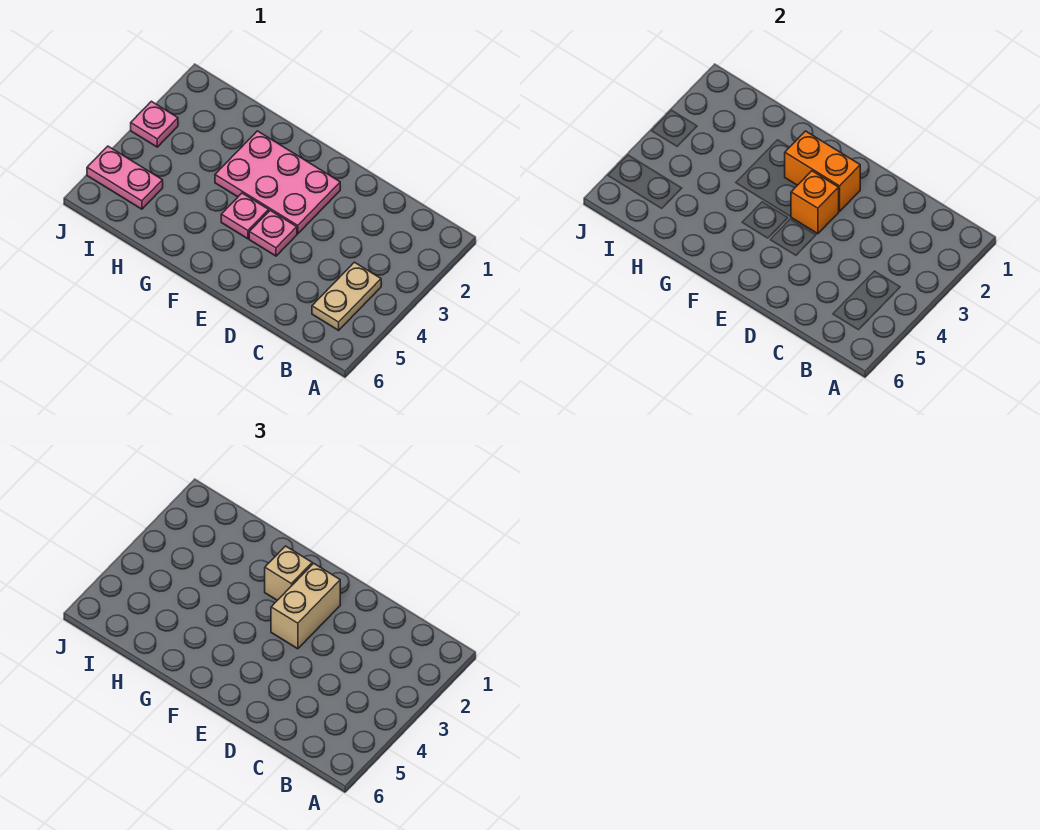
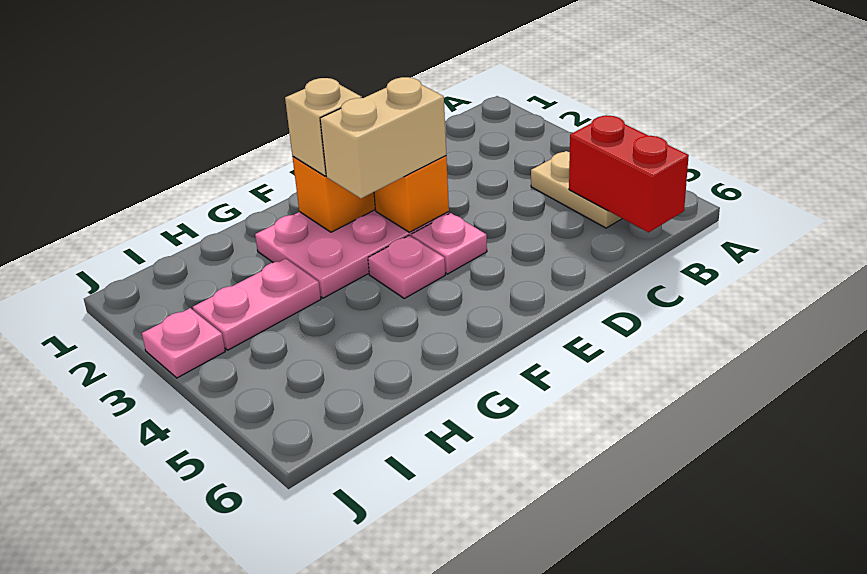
none -> red 1x2 brick [569,115,689,232]
tan 1x2 brick [271,563,340,649] -> tan 1x2 brick turned to [320,77,446,198]
pink 1x2 plate [87,146,163,209] -> pink 1x2 plate moved to [193,259,321,350]

